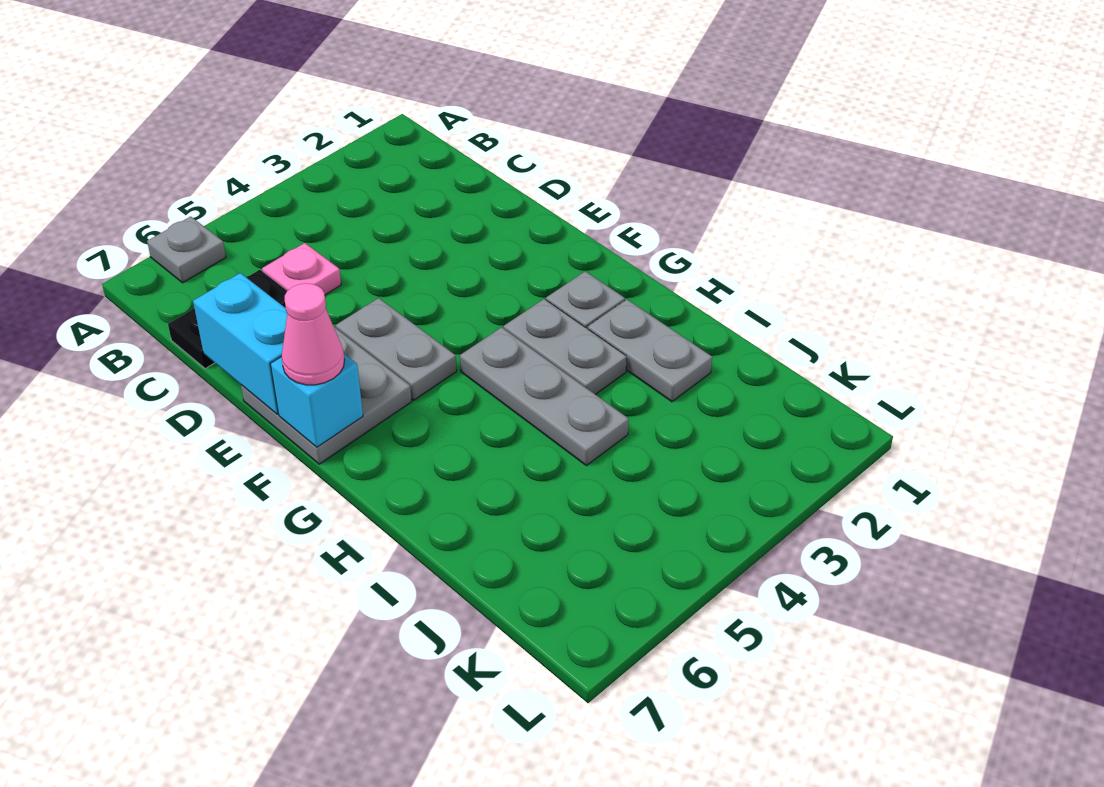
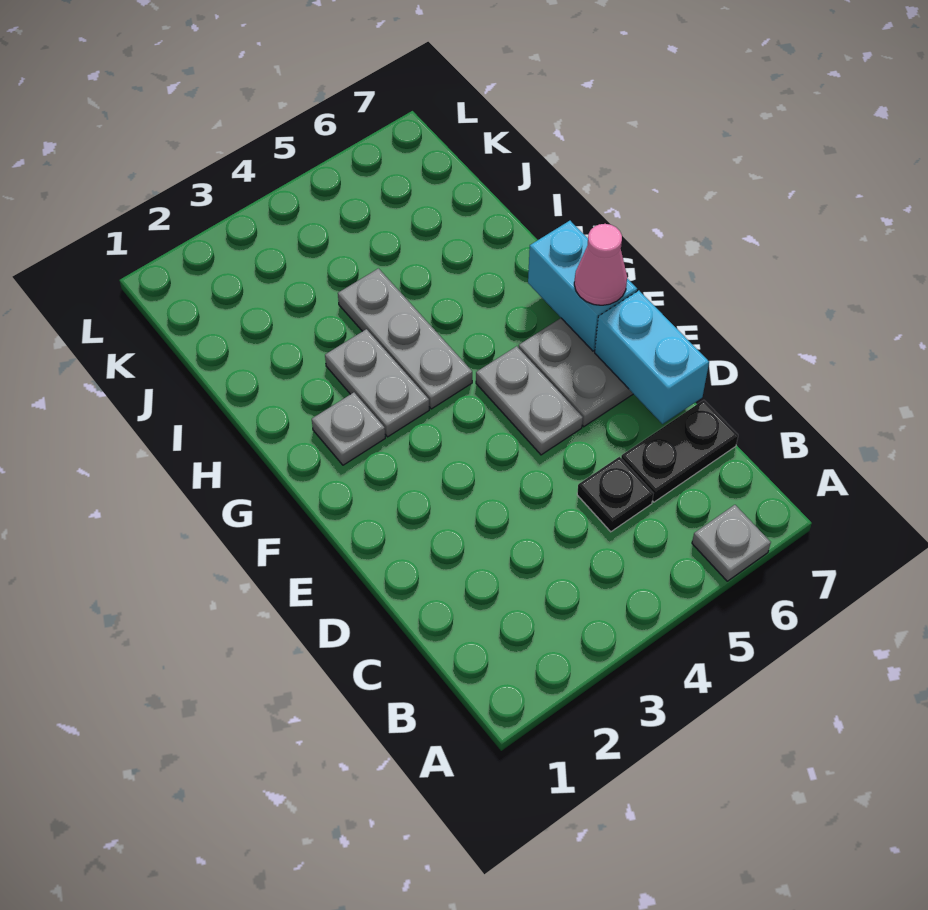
pink 1x1 plate [262,243,341,295] -> black 1x1 plate [577,457,653,532]
cyan 1x1 brick [271,354,363,447] -> cyan 1x2 brick [528,221,637,351]
grey 1x2 plate [588,299,712,402] -> none

